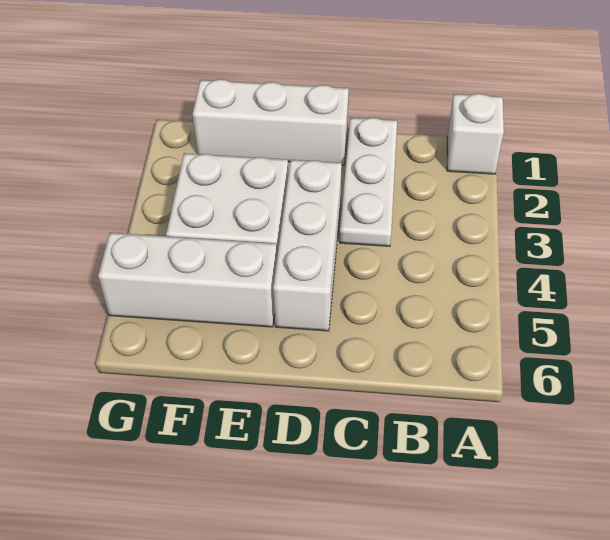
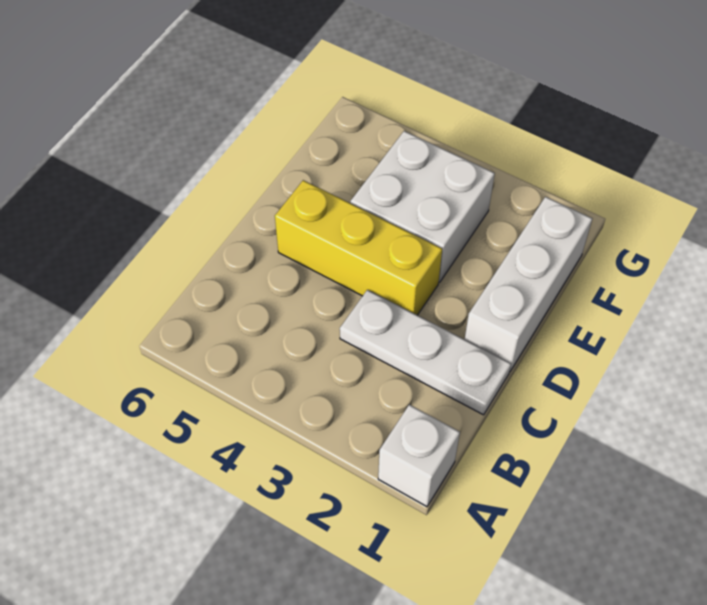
white 1x3 brick [273,160,342,331] -> yellow 1x3 brick [275,180,442,315]
white 1x3 brick [98,233,277,327] -> none

